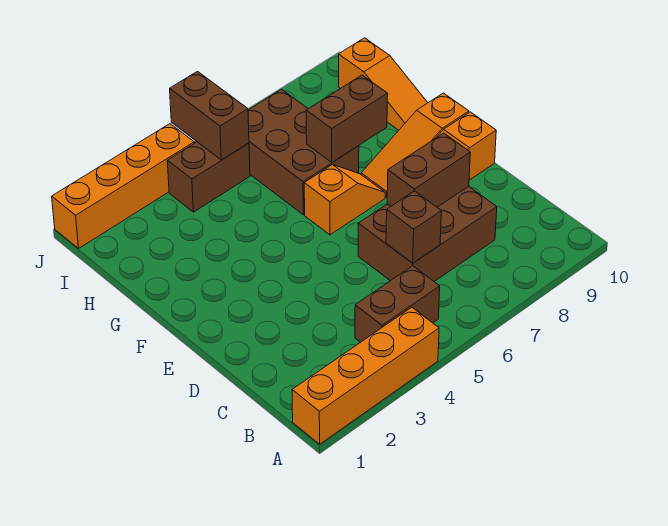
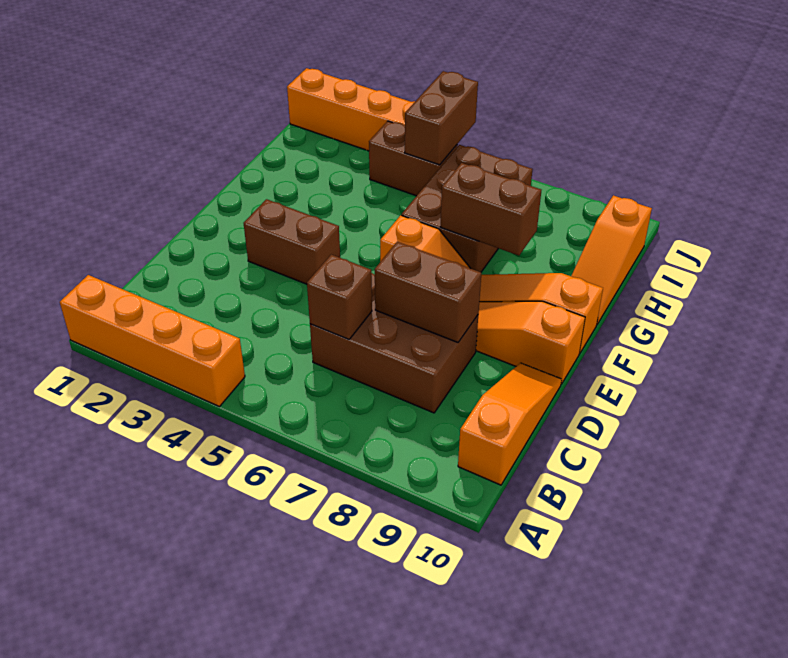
brown 1x2 brick [355,266,440,342] -> brown 1x2 brick moved to [244,199,340,284]
none -> orange 1x3 slope [458,363,562,485]

